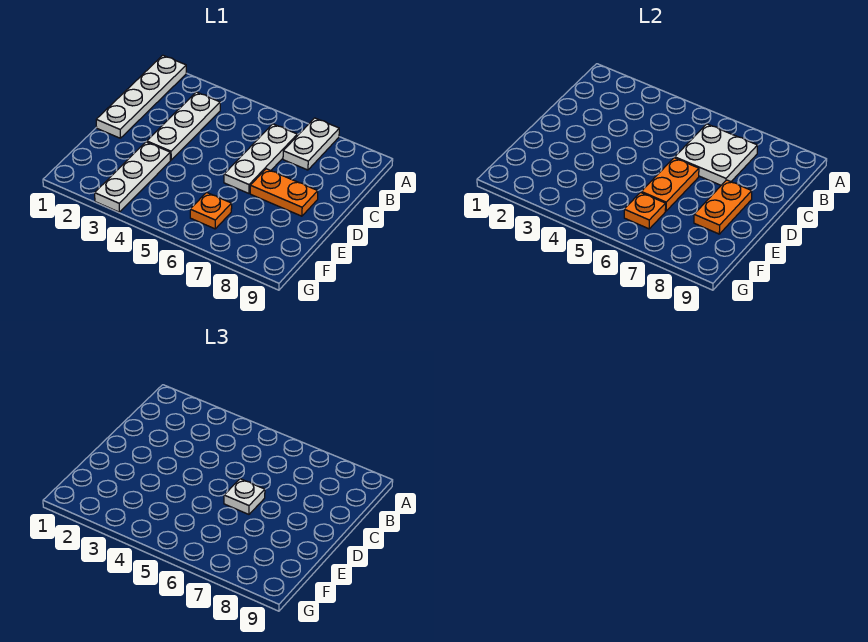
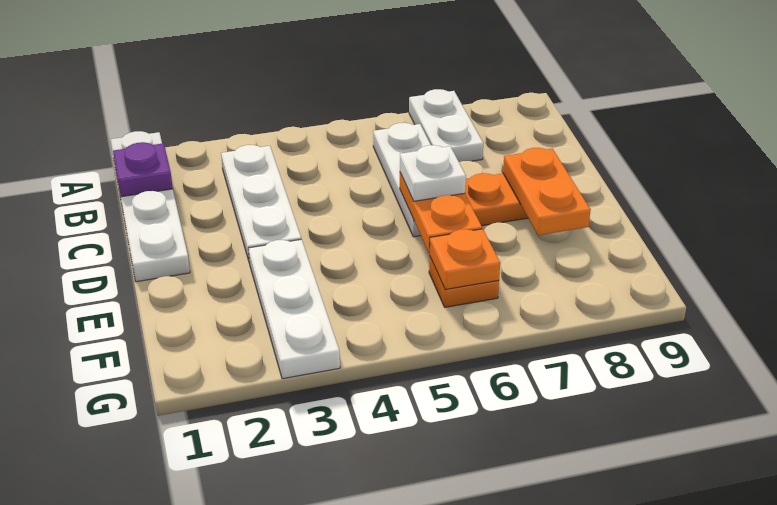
none -> purple 1x1 plate [113,142,173,197]
white 2x2 plate [675,124,758,185] -> none

